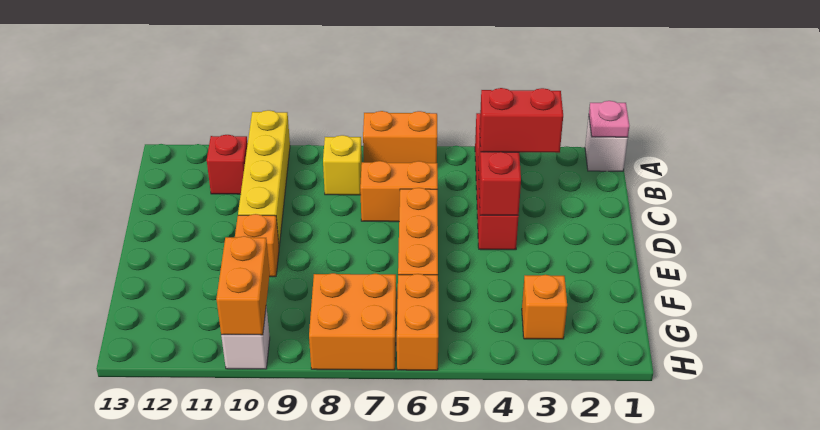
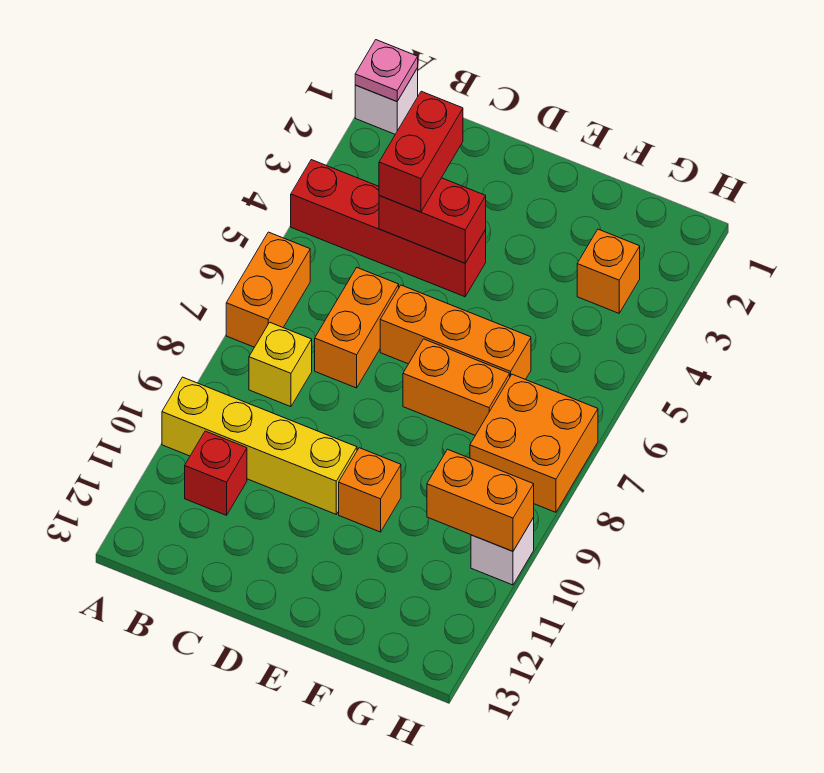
orange 1x2 brick [397,274,438,370] -> orange 1x2 brick moved to [403,339,510,435]

